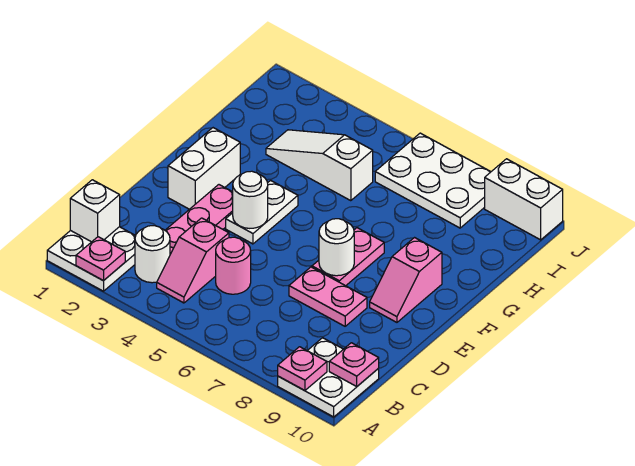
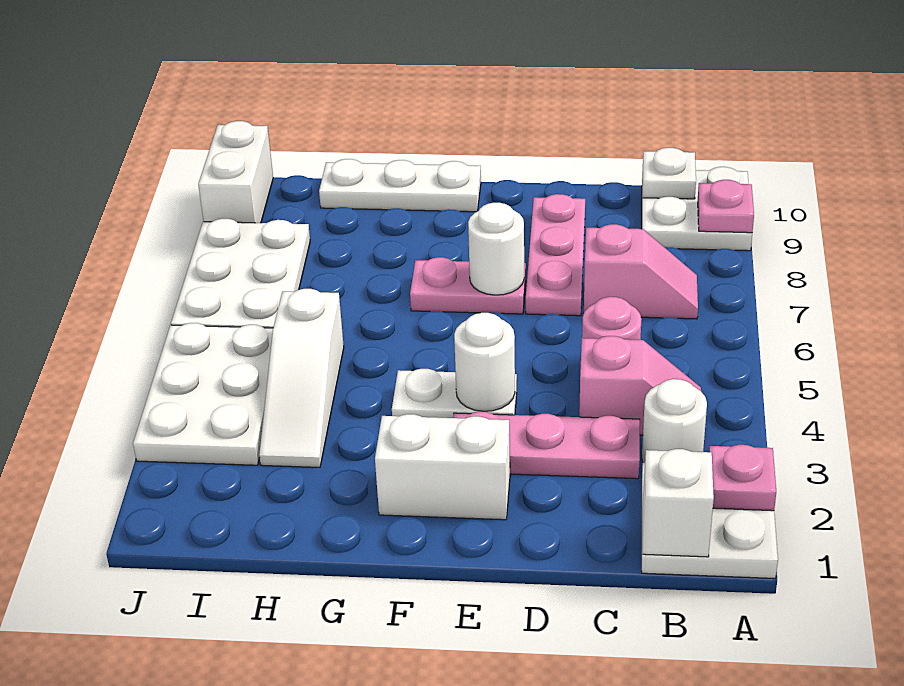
pink 1x1 plate [329,343,379,386] -> white 1x1 plate [643,148,696,199]
pink 1x2 plate [289,267,367,326] -> pink 1x3 plate [526,194,585,316]
pink 1x2 slope [370,238,442,322] -> pink 1x2 slope moved to [584,224,698,319]
none -> white 1x3 plate [319,159,481,212]
none -> white 2x3 plate [133,323,273,465]

